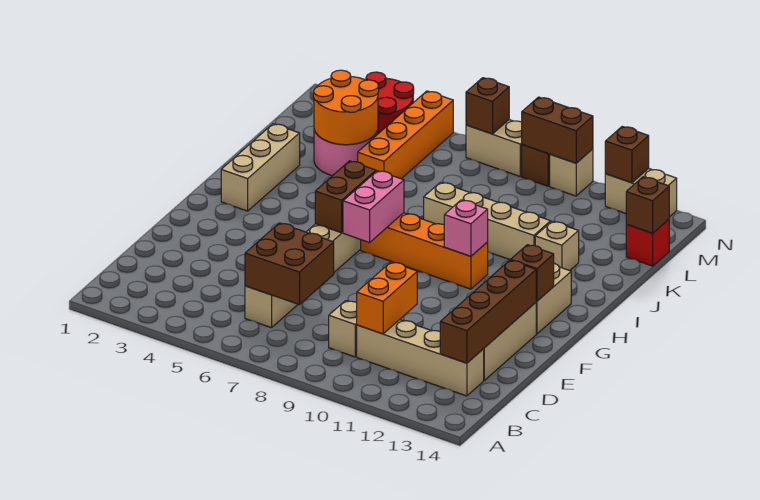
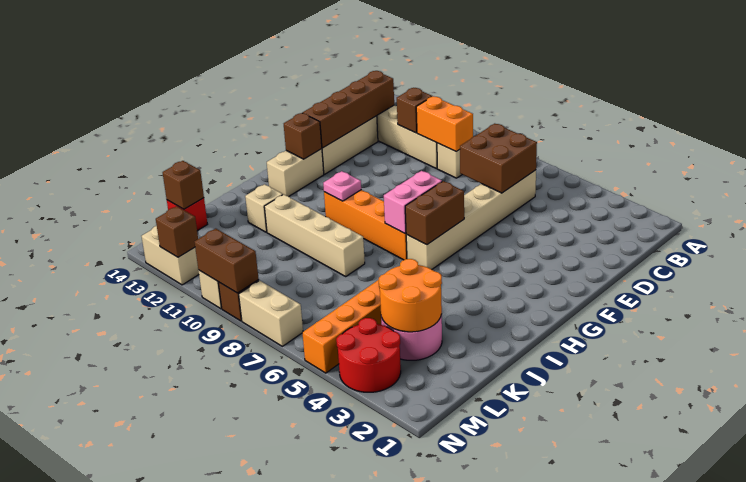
orange 1x2 brick [357,262,417,334] -> orange 1x2 brick turned to [416,96,473,151]
tan 1x3 brick [221,124,300,211] -> none
pink 1x1 brick [444,200,488,256] -> pink 1x1 plate [323,171,361,201]
brown 1x1 brick [466,78,509,134] -> brown 1x1 brick moved to [397,88,432,133]

